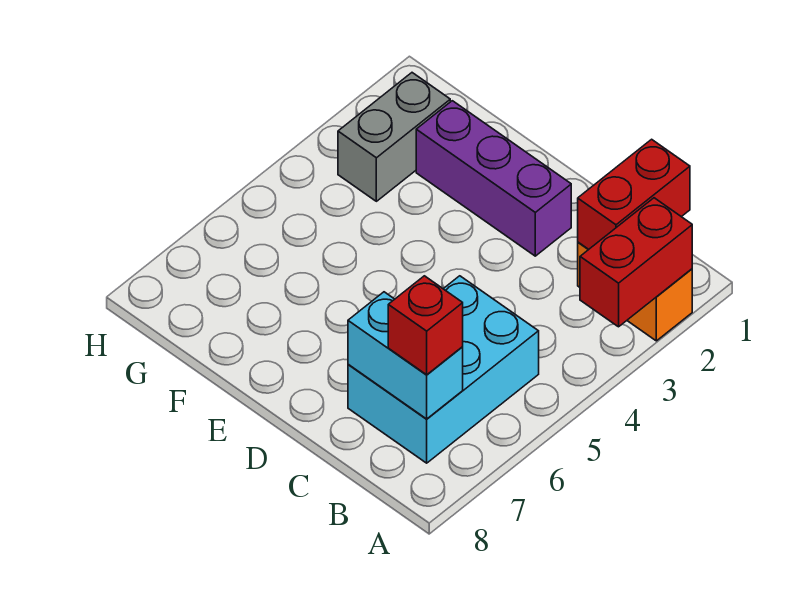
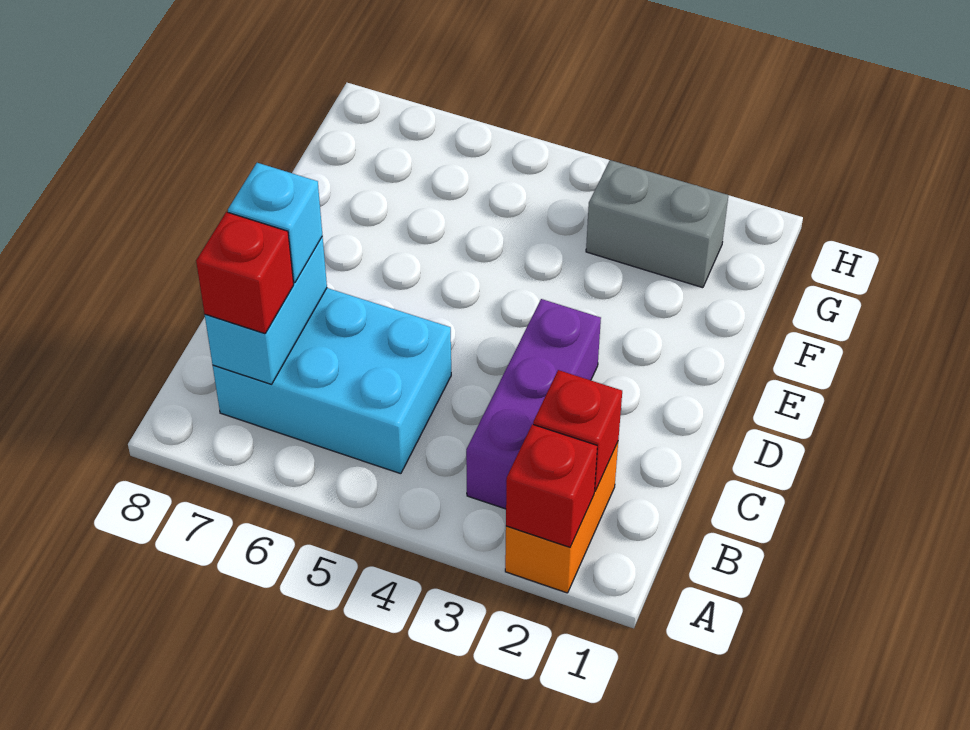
red 1x2 brick [580,198,692,327] -> red 1x1 brick [506,424,597,547]
red 1x2 brick [578,139,690,249] -> red 1x1 brick [533,370,622,491]
none -> cyan 1x1 brick [228,163,323,282]
purple 1x3 brick [416,101,571,256] -> purple 1x3 brick moved to [466,299,601,509]

